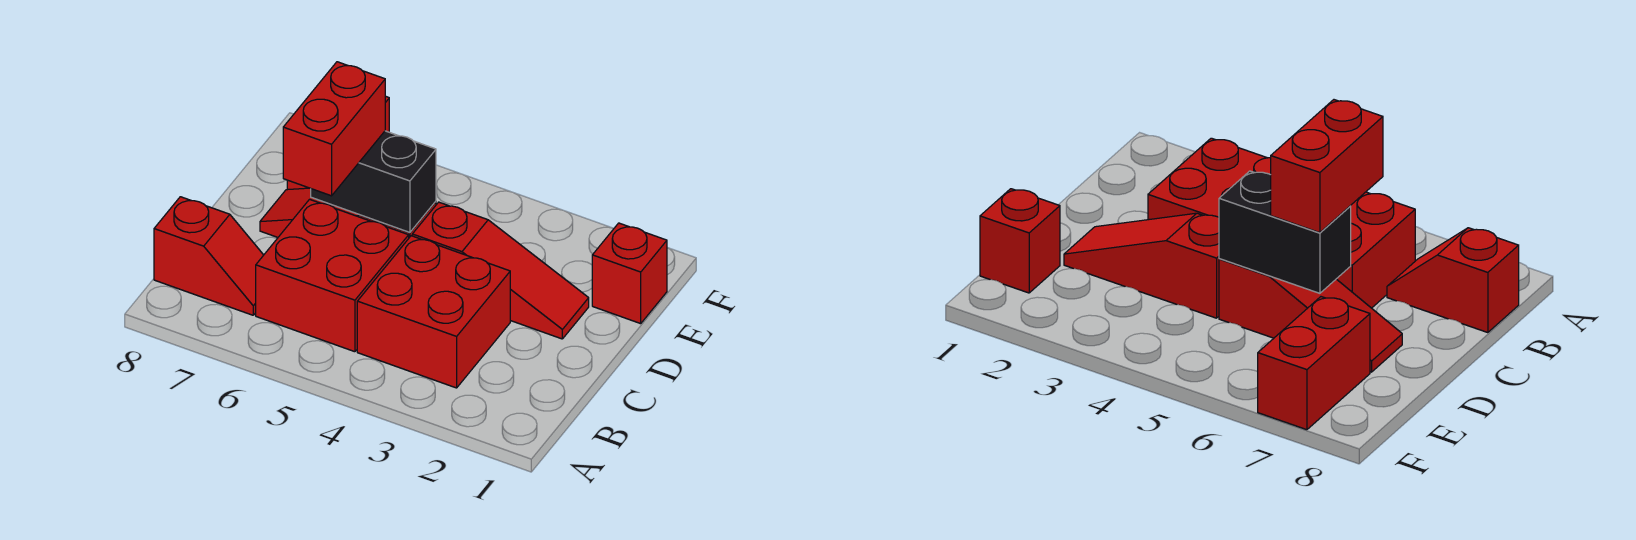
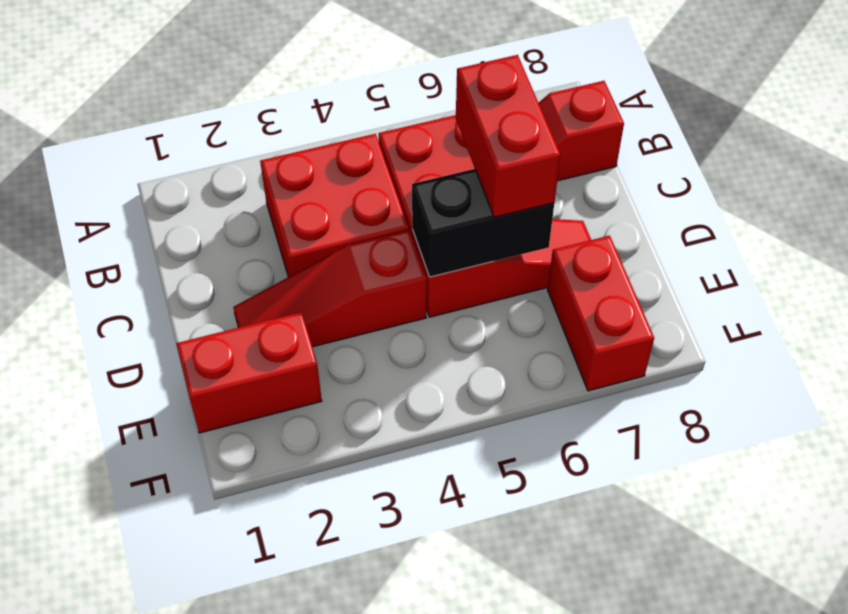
red 1x1 brick [592,223,667,324] -> red 1x2 brick [176,312,322,433]

